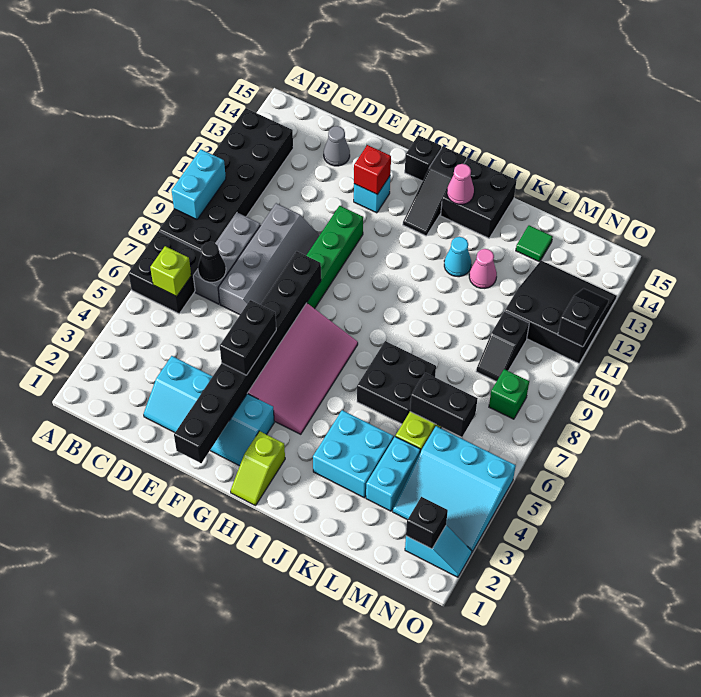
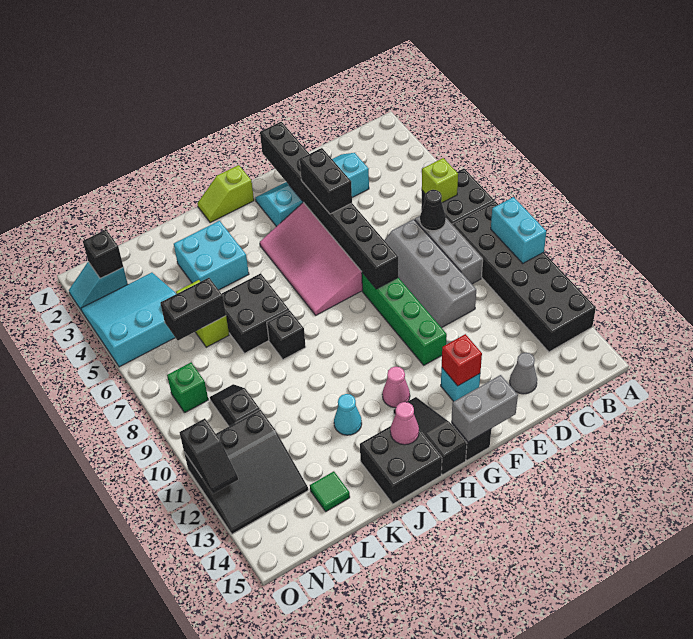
none -> grey 1x2 brick [451,375,518,442]
lime 1x2 slope [231,431,285,506] -> lime 1x2 slope turned to [197,165,254,223]
none -> black 1x1 brick [267,310,306,360]
pink 1x1 cone [469,249,497,288] -> pink 1x1 cone moved to [382,366,410,408]
cyan 1x2 brick [366,437,420,511] -> none

